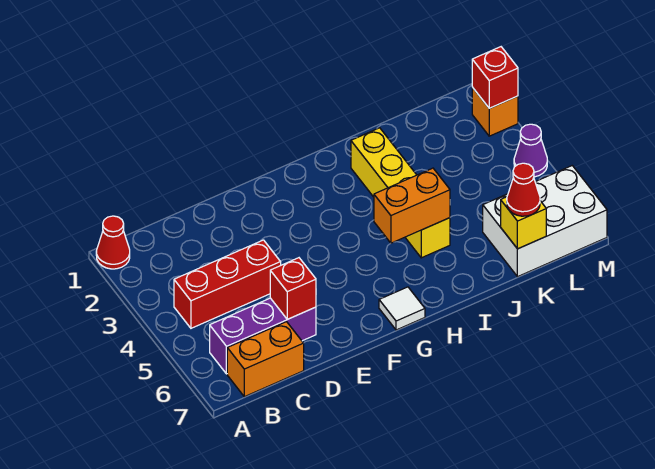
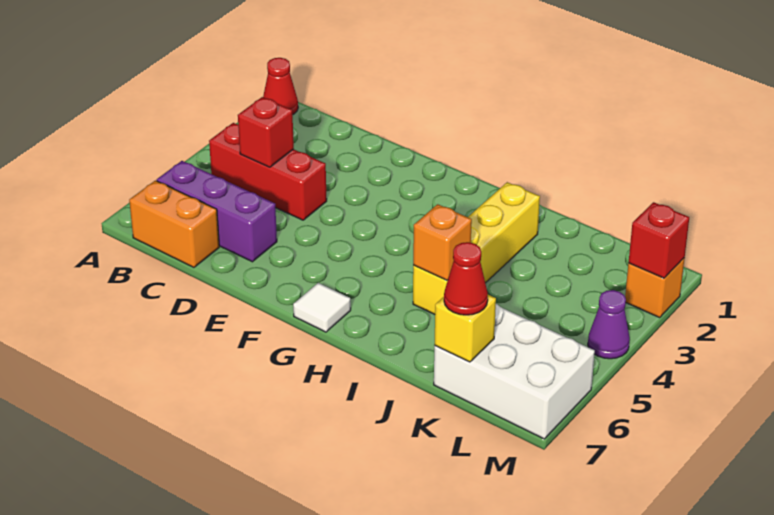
red 1x1 brick [270,258,316,319] -> red 1x1 brick moved to [238,97,294,167]
orange 1x2 brick [374,168,450,243] -> orange 1x1 brick [413,204,472,280]

